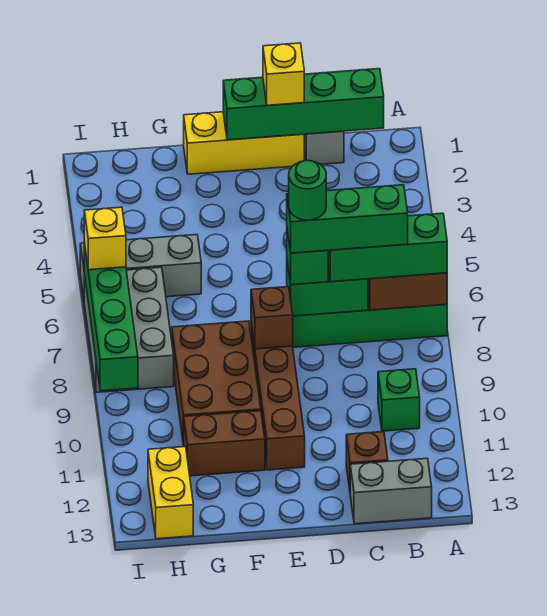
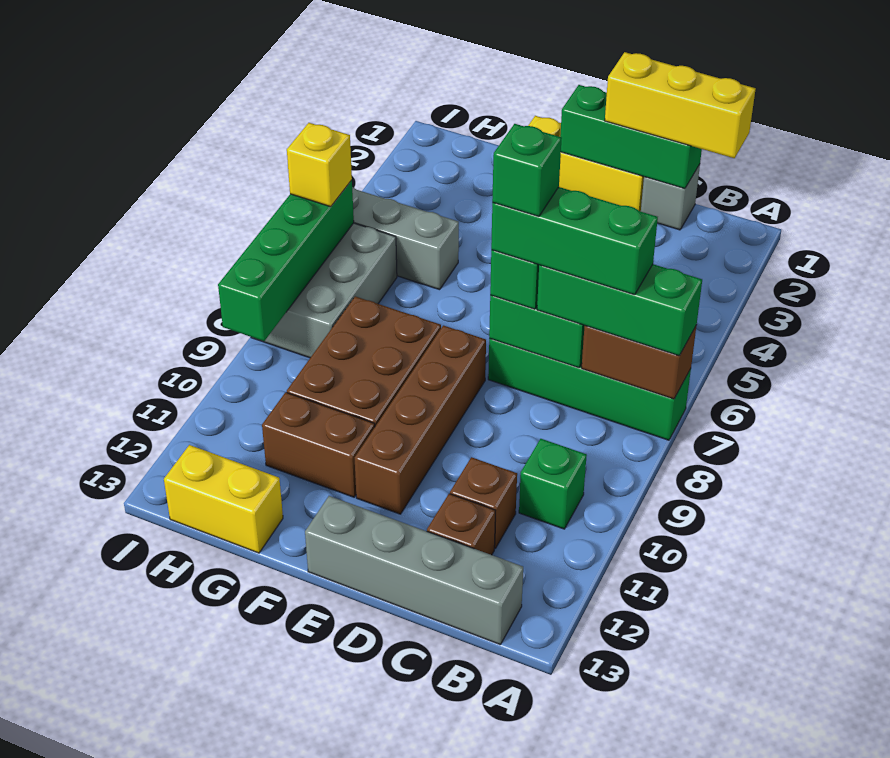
green 1x4 brick [223,69,384,140] -> green 1x3 brick [560,85,702,189]
grey 1x2 brick [350,459,432,524] -> grey 1x4 brick [305,496,523,645]
yellow 1x1 brick [263,43,304,105] -> yellow 1x3 brick [605,52,756,158]
green 1x1 round brick [289,160,326,220] -> green 1x1 brick [492,124,562,216]
brown 1x1 brick [251,287,293,349] -> brown 1x1 brick moved to [450,457,517,549]
yellow 1x2 brick [148,447,193,539] -> yellow 1x2 brick turned to [164,445,283,553]

